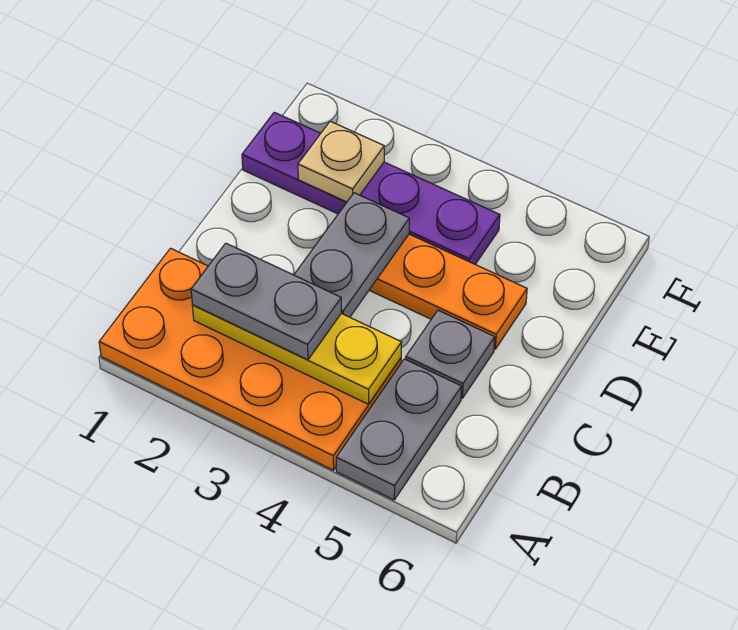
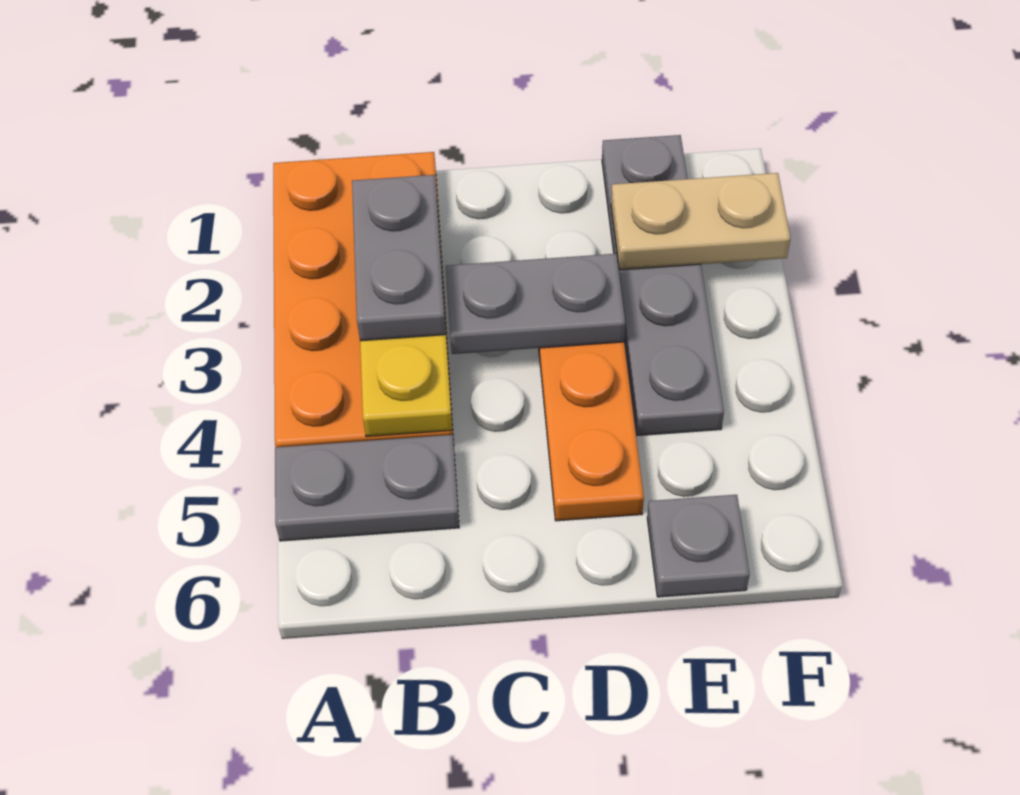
grey 1x1 plate [406,310,495,398] -> grey 1x1 plate moved to [647,495,750,597]
purple 1x4 plate [242,112,500,264] -> grey 1x4 plate [602,135,724,436]
tan 1x1 plate [298,121,384,202] -> tan 1x2 plate [611,173,791,270]

